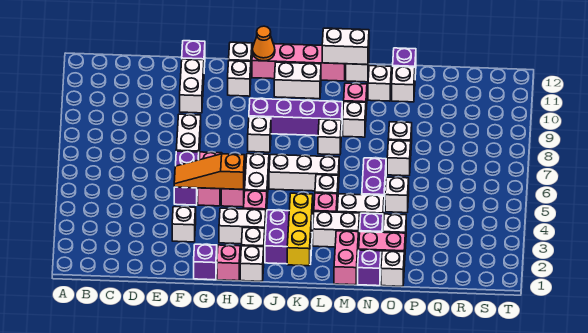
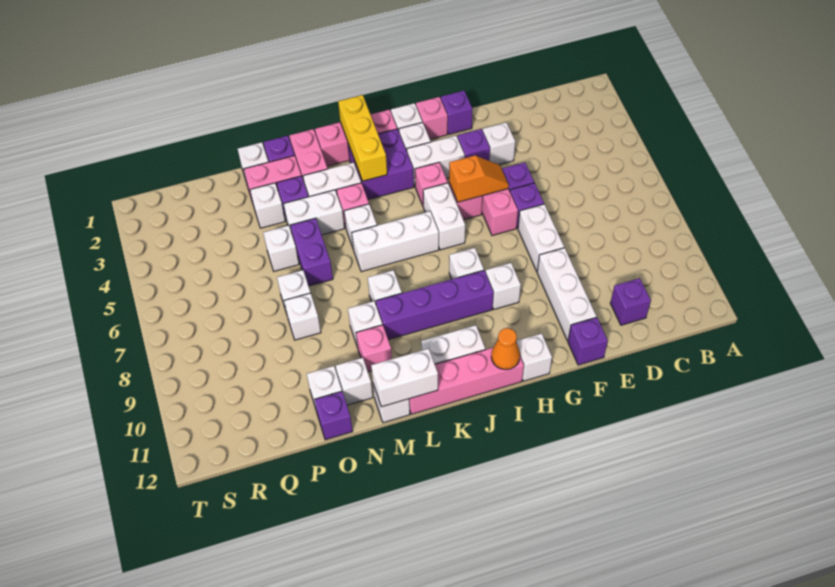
none -> purple 1x1 brick [610,278,651,325]
orange 1x3 slope [174,154,245,189] -> orange 1x2 slope [449,156,509,202]
white 1x2 brick [180,59,204,113] -> white 1x3 brick [537,248,596,341]
none -> purple 1x1 brick [458,129,490,161]
white 1x1 brick [228,61,251,96] -> white 1x1 brick moved to [486,263,521,309]
none -> pink 1x3 brick [315,110,397,166]

